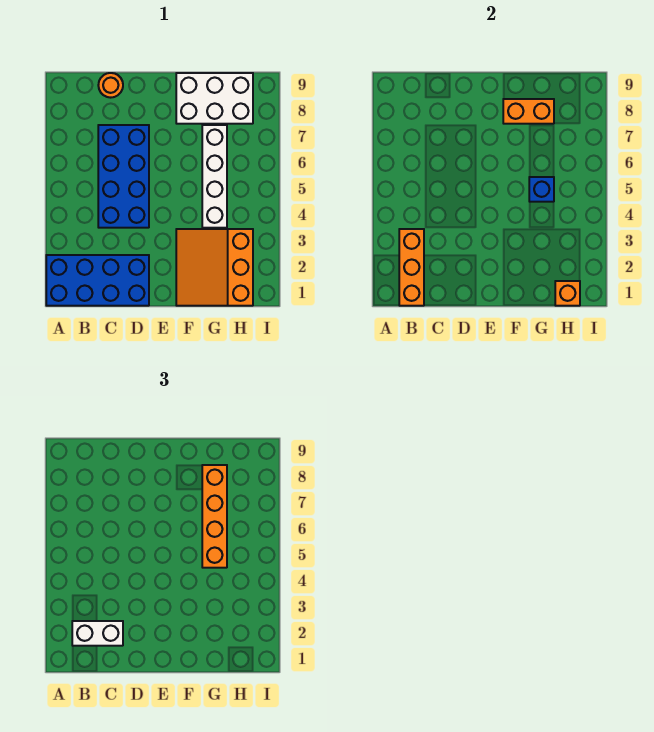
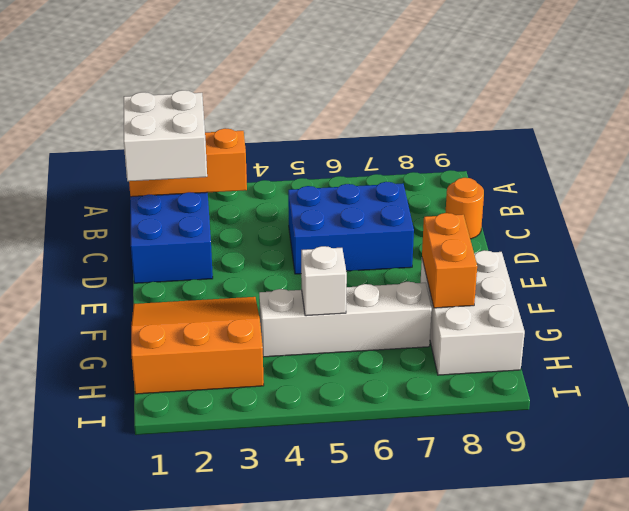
white 1x2 brick [72,621,123,646] -> white 2x2 brick [124,90,207,181]
blue 2x4 brick [98,125,149,228] -> blue 2x3 brick [288,182,414,274]
blue 1x1 brick [529,177,554,202] -> white 1x1 brick [301,246,347,316]
orange 1x4 brick [202,465,227,568] -> none
orange 1x1 brick [555,281,580,306] -> none

